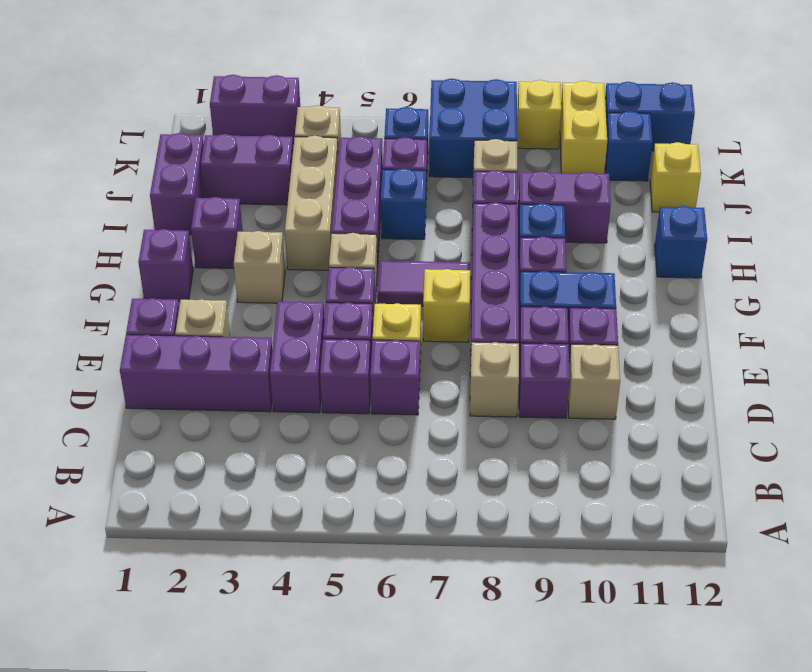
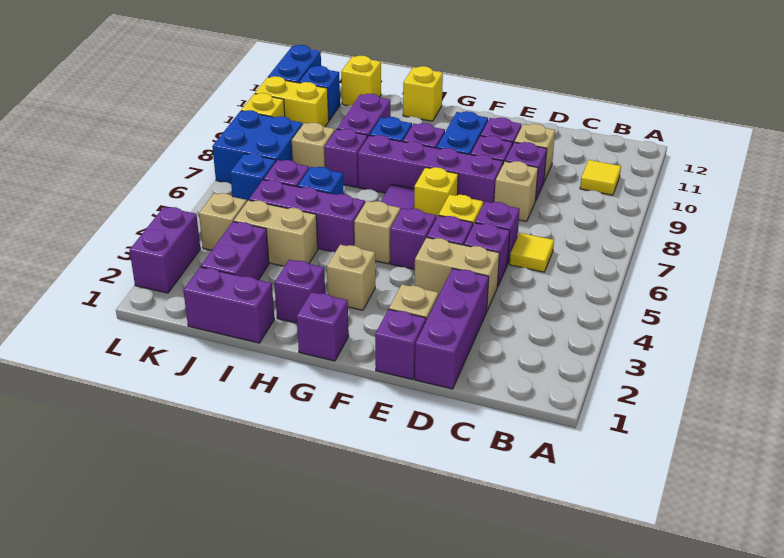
none -> yellow 1x1 tile [580,160,621,195]
none -> yellow 1x1 tile [510,233,554,272]
purple 1x2 brick [270,301,325,413] -> tan 1x2 brick [414,238,499,310]
tan 1x3 brick [285,136,338,270] -> tan 1x2 brick [234,200,318,266]
blue 1x1 brick [655,206,707,278] -> yellow 1x1 brick [403,66,443,121]

